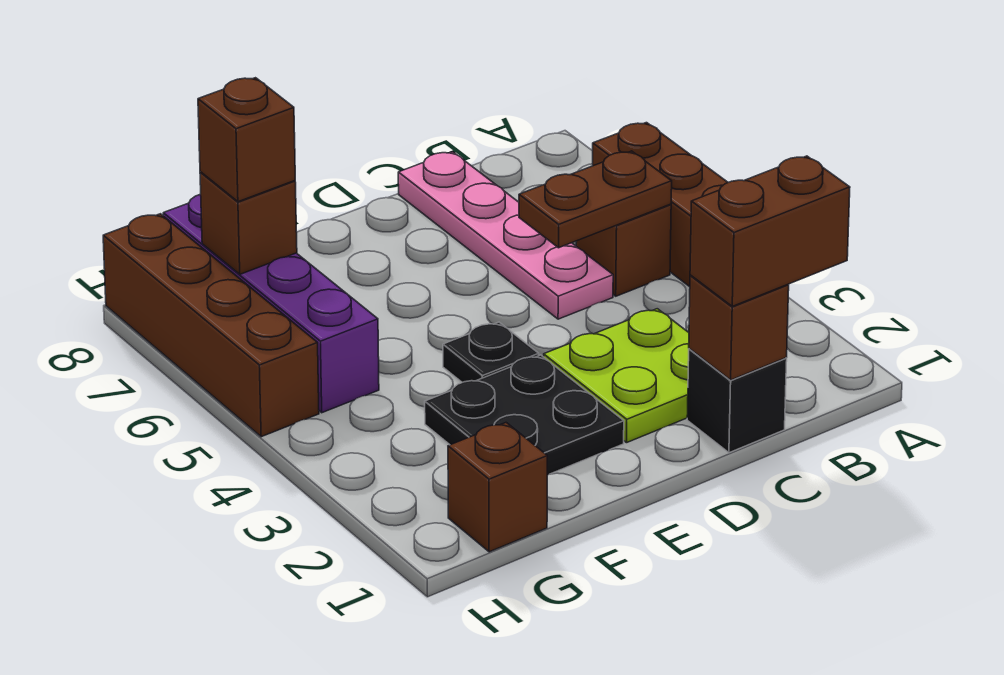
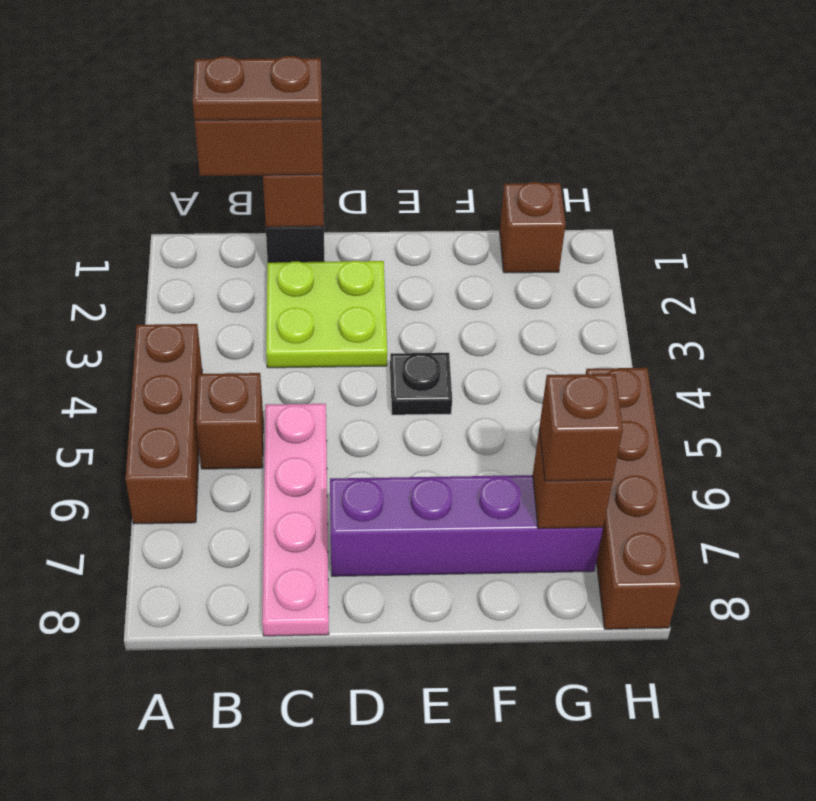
brown 1x2 plate [519,151,672,248] -> brown 1x2 plate moved to [193,56,322,120]
black 2x2 plate [425,355,624,475] -> none
purple 1x4 brick [163,194,379,413] -> purple 1x4 brick turned to [330,475,603,576]

